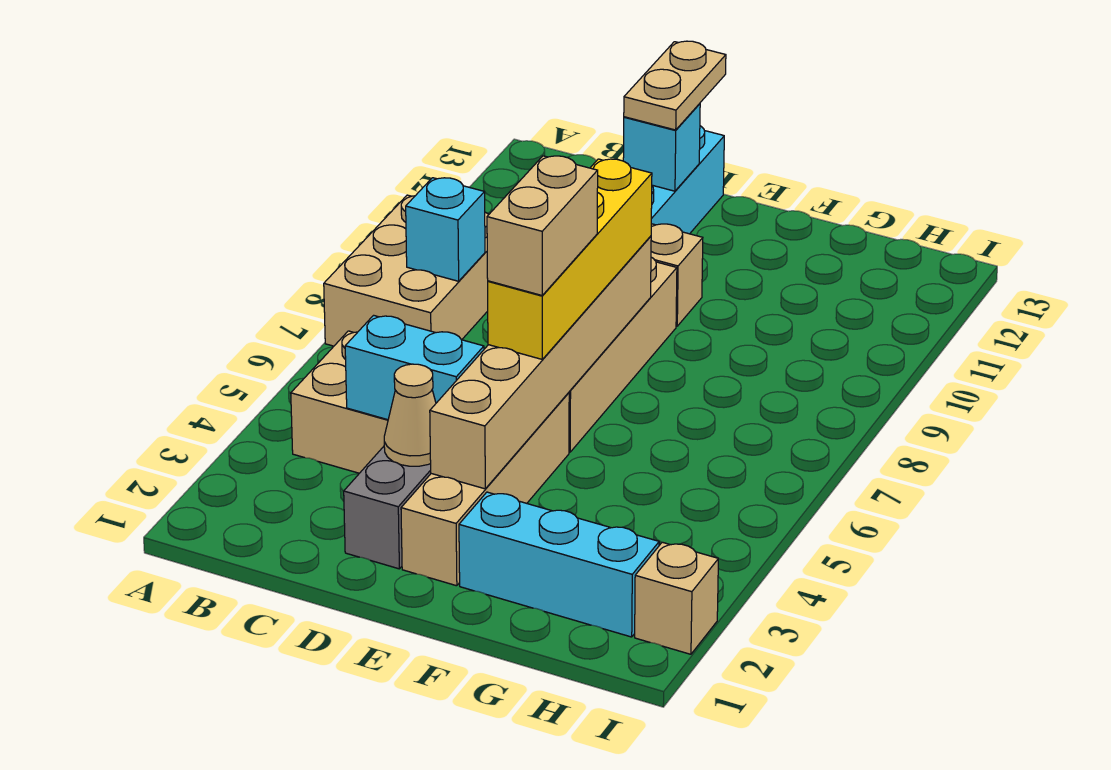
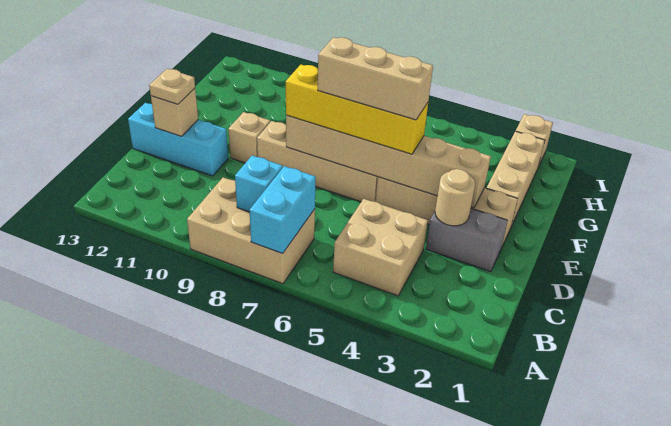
cyan 1x2 brick [345,315,484,420] -> cyan 1x2 brick moved to [250,166,316,253]
tan 1x1 cone [384,364,436,466] -> tan 1x1 round brick [435,169,475,226]
cyan 1x1 brick [623,104,700,191] -> tan 1x1 brick [151,88,198,136]
tan 1x2 plate [624,41,726,130] -> tan 1x1 plate [149,69,195,104]
tan 1x2 brick [487,156,598,296] -> tan 1x3 brick [318,37,433,120]
cyan 1x3 brick [459,492,659,637] -> tan 1x3 brick [486,131,545,226]

